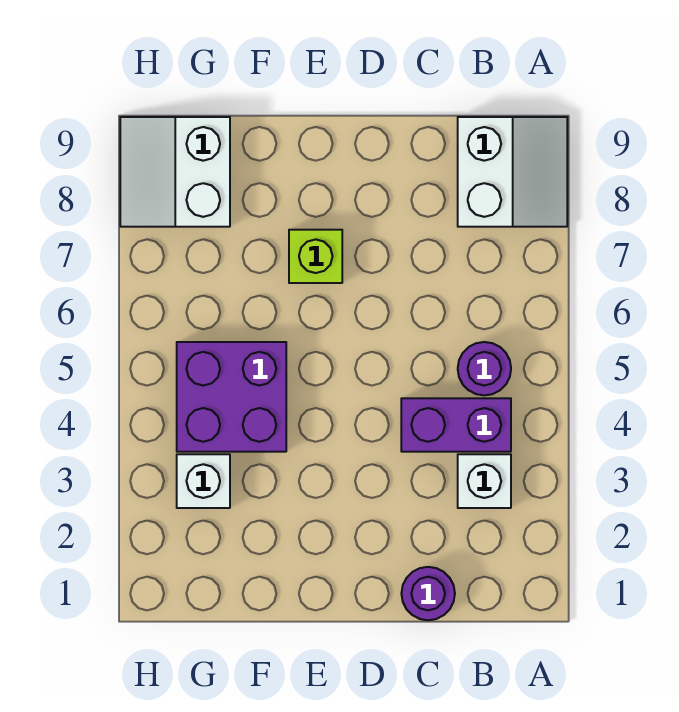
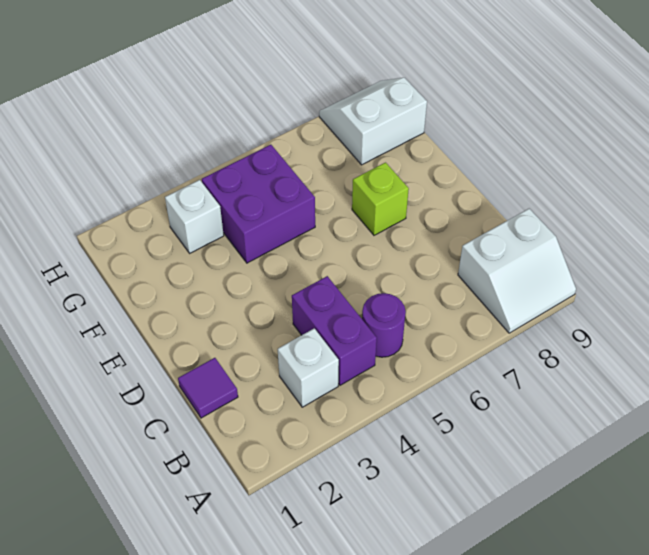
purple 1x1 round brick [401,567,455,620] -> purple 1x1 tile [178,358,238,418]

